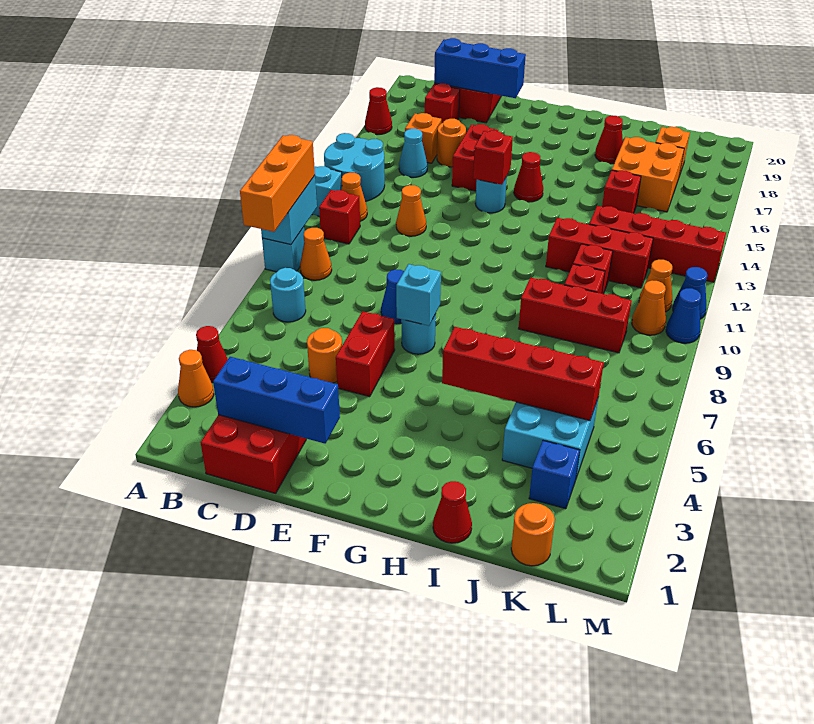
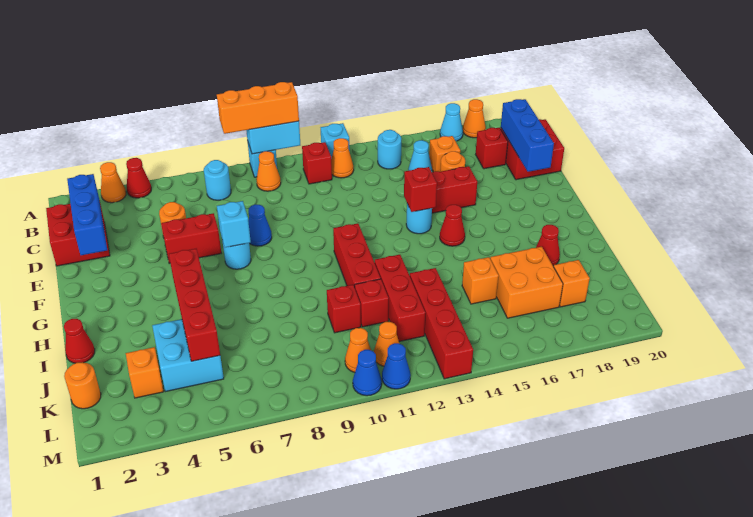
cyan 2x2 round brick [324,133,385,201] -> cyan 1x1 round brick [378,130,401,169]
red 1x1 cone [365,87,392,134] -> cyan 1x1 cone [440,103,463,141]
orange 1x1 cone [396,185,426,236] -> orange 1x1 cone moved to [463,99,486,138]
red 1x3 brick [519,278,632,353] -> red 1x3 brick moved to [333,223,381,287]
red 1x1 brick [602,170,641,213] -> orange 1x1 brick [462,257,499,304]
blue 1x1 brick [529,441,580,509] -> orange 1x1 brick [126,347,164,398]

